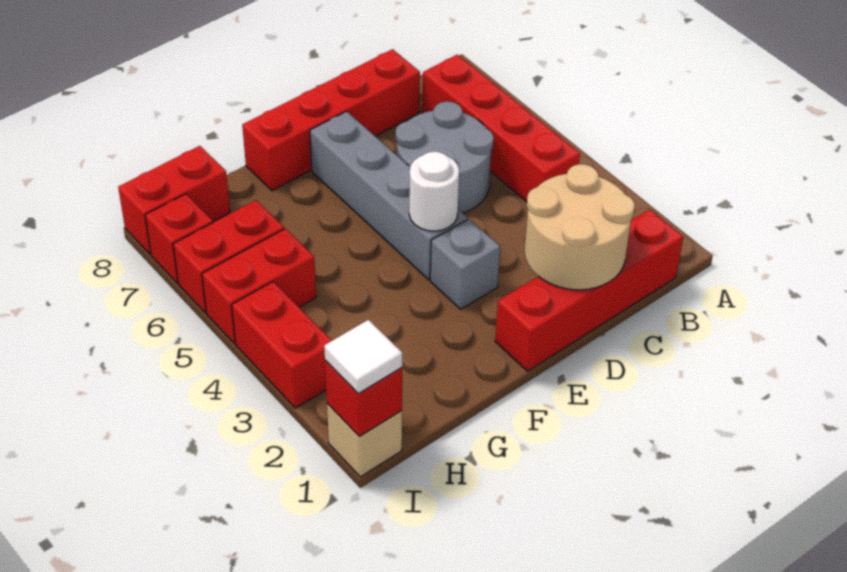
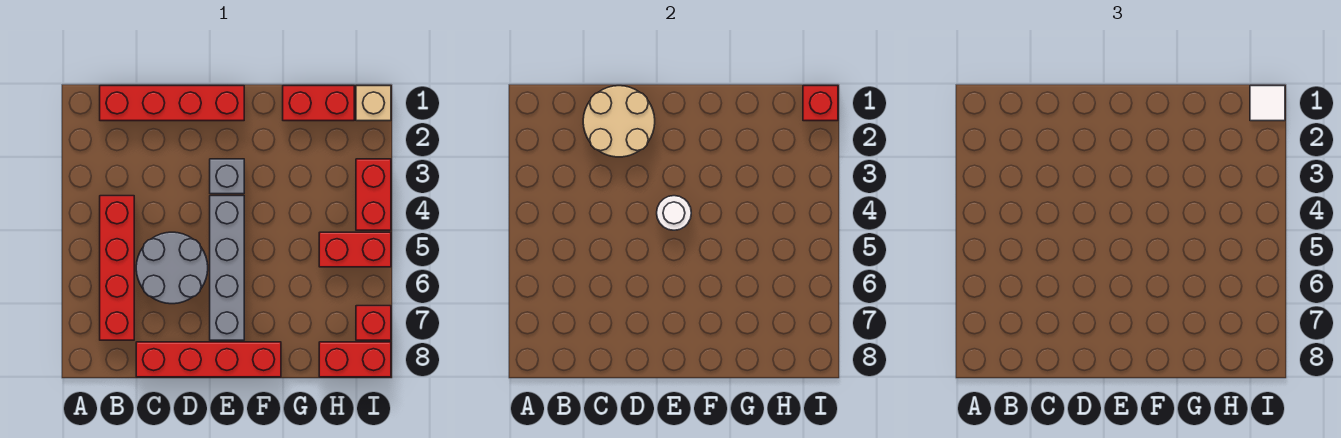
red 1x2 brick [173,200,284,313] -> red 1x2 brick moved to [283,86,354,121]

